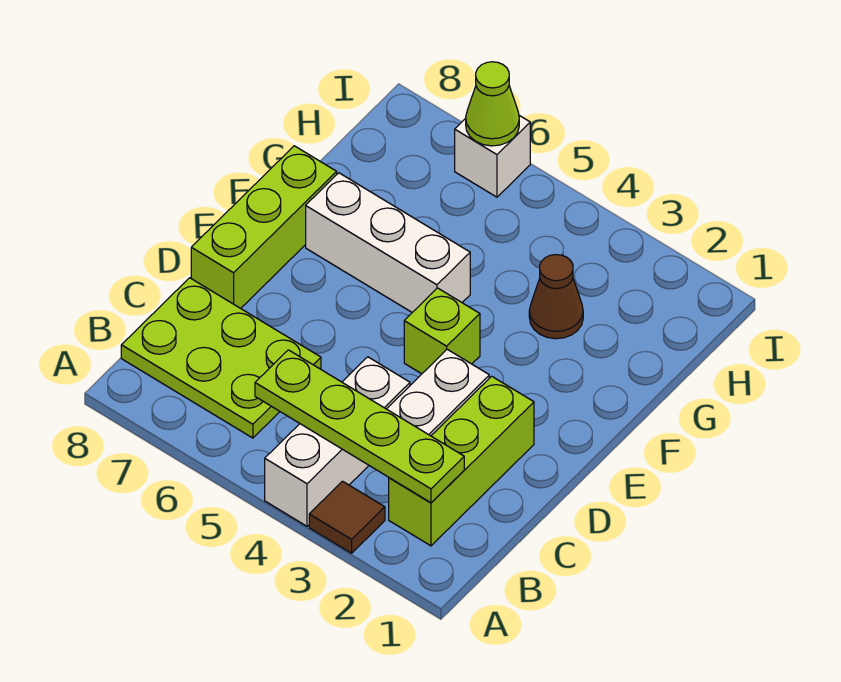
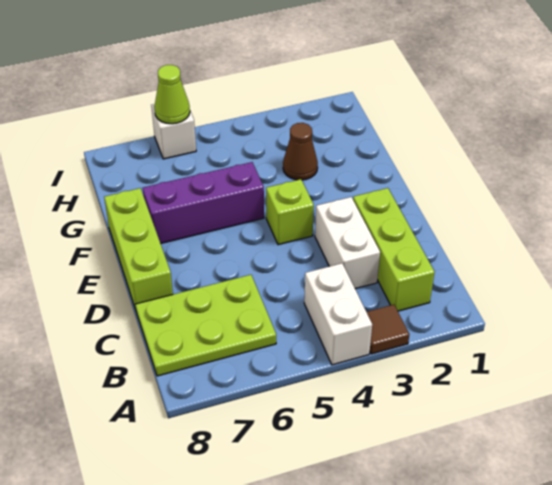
white 1x3 brick [265,357,410,526] -> white 1x2 brick [304,263,372,365]
lime 1x4 plate [255,350,464,503] -> none
white 1x3 brick [306,173,470,312] -> purple 1x3 brick [143,162,264,244]

